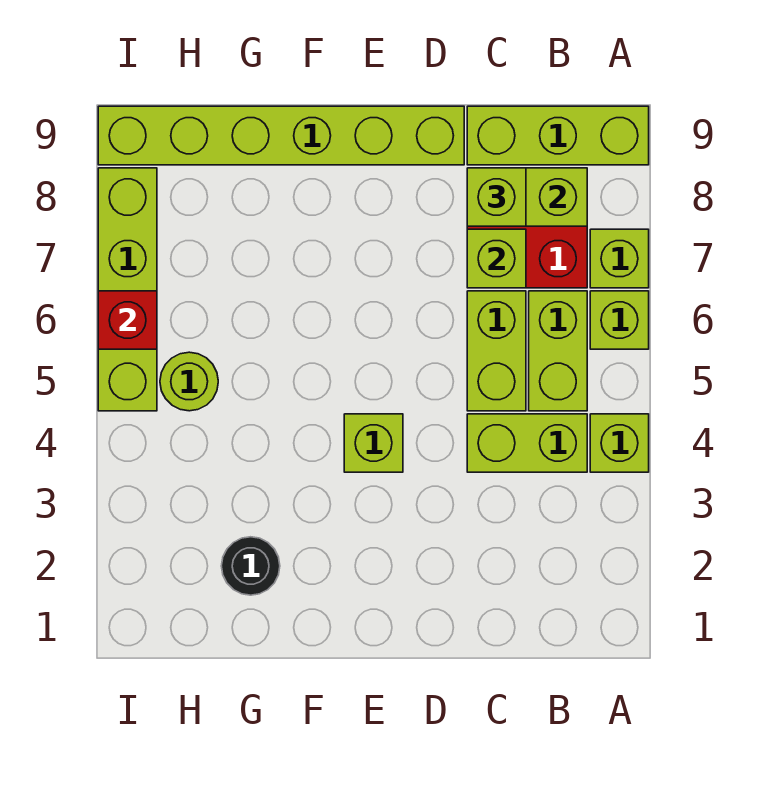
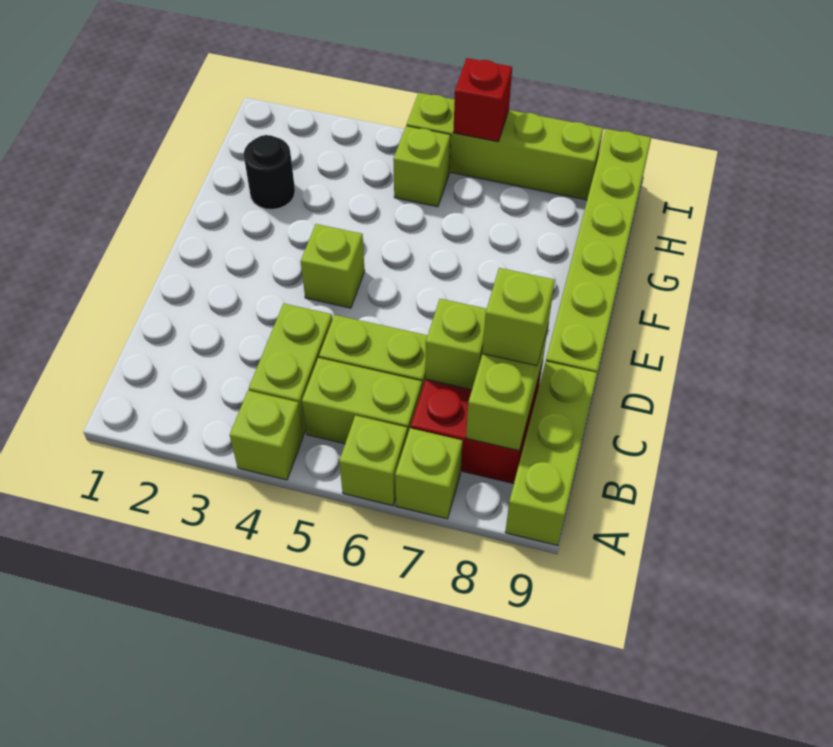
lime 1x1 round brick [160,352,218,411] -> lime 1x1 brick [393,126,451,207]

